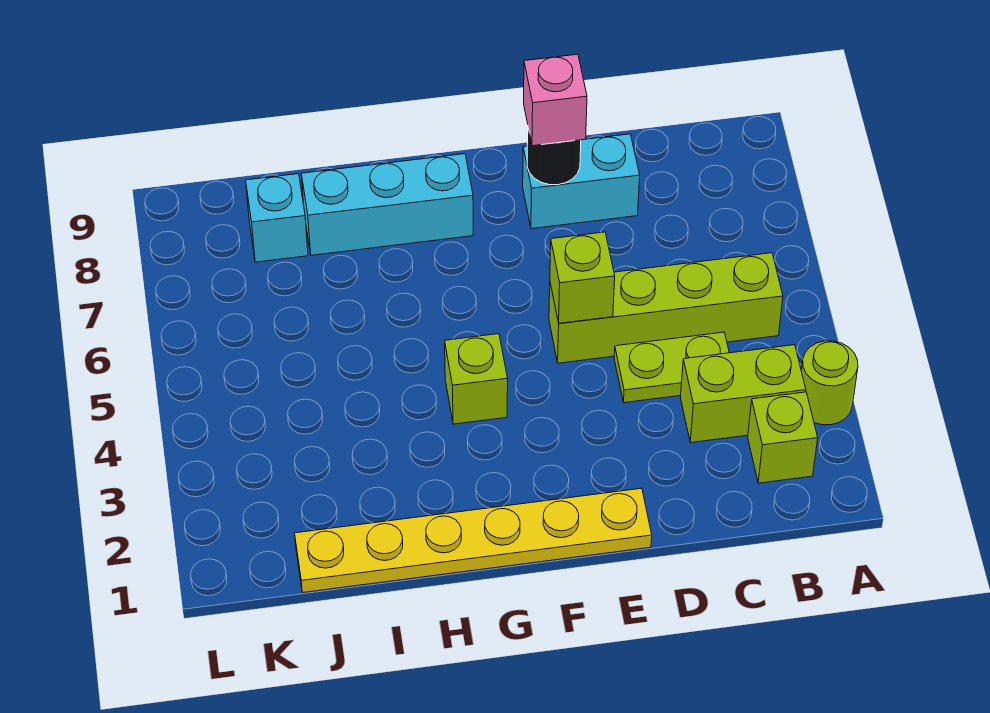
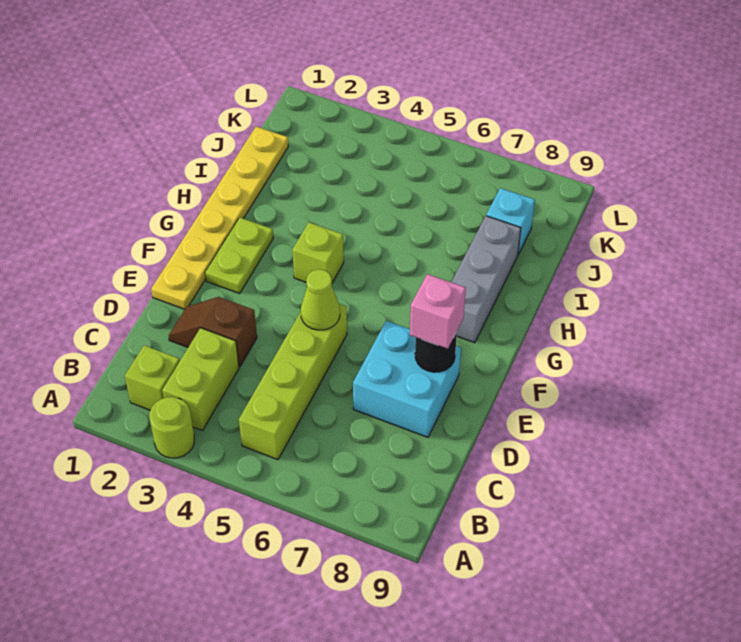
lime 1x2 plate [614,332,729,403] -> lime 1x2 plate moved to [205,218,273,293]
none -> brown 1x2 slope [169,297,257,367]
cyan 1x2 brick [523,134,640,229] -> cyan 2x2 brick [353,321,461,437]
lime 1x1 brick [550,232,615,323] -> lime 1x1 cone [301,269,340,330]
cyan 1x3 brick [302,154,473,255] -> grey 1x3 brick [452,216,521,343]

